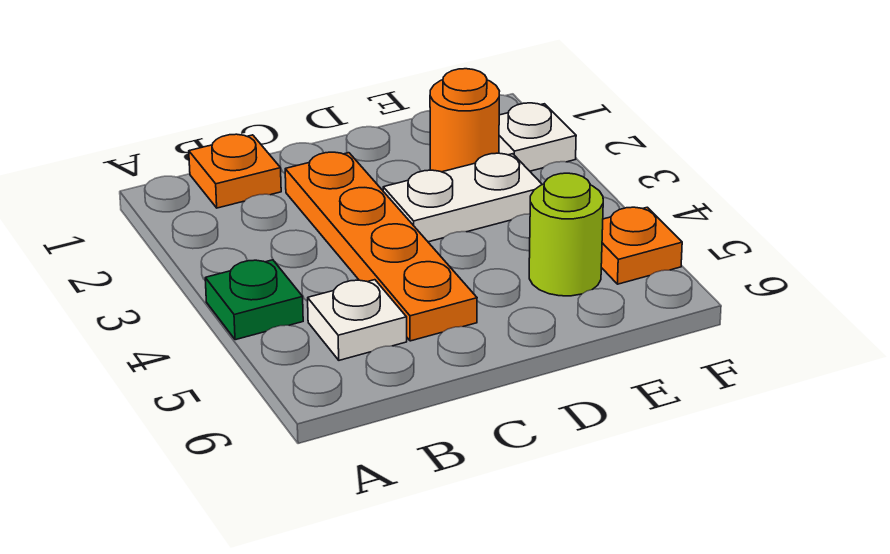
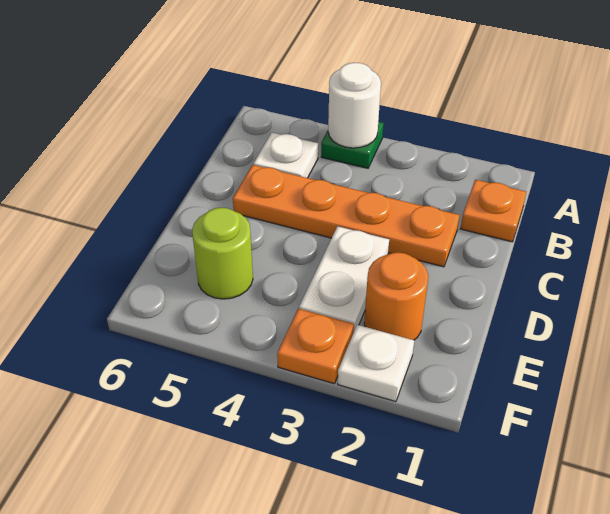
none -> white 1x1 round brick [328,63,381,148]
orange 1x1 plate [601,207,682,284] -> orange 1x1 plate moved to [277,309,354,384]

